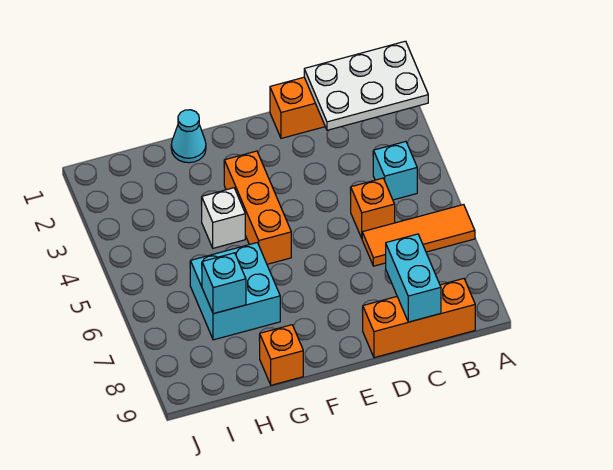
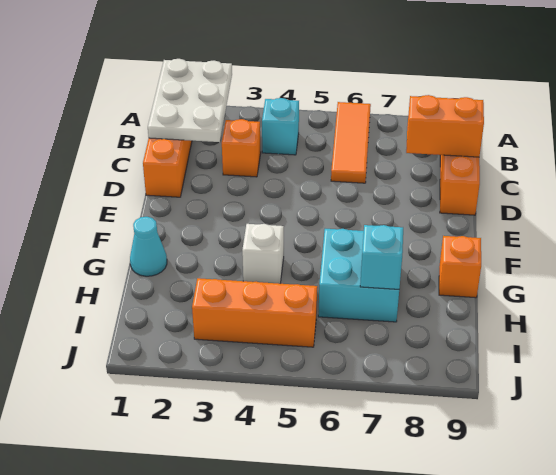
orange 1x1 brick [351,178,395,238] -> orange 1x1 brick moved to [222,119,261,177]
cyan 1x2 brick [386,234,441,322] -> orange 1x2 brick [406,95,484,157]
orange 1x3 brick [224,151,291,264] -> orange 1x3 brick moved to [192,278,317,347]

